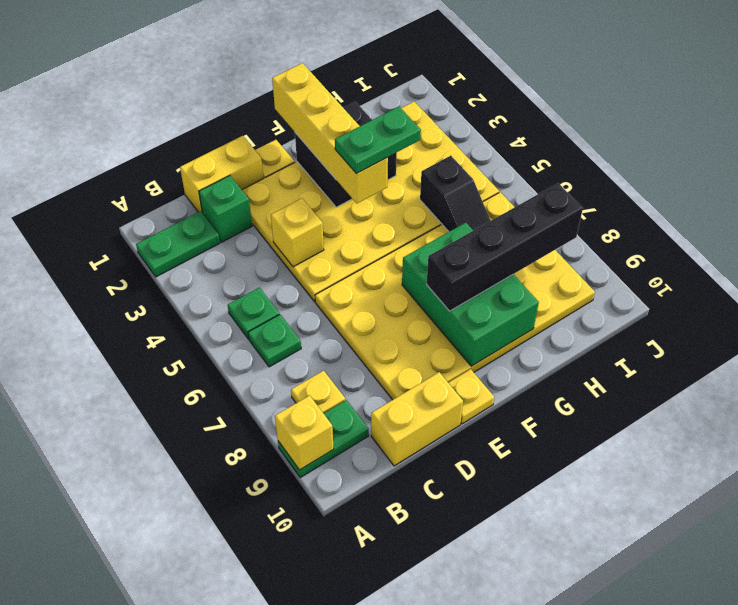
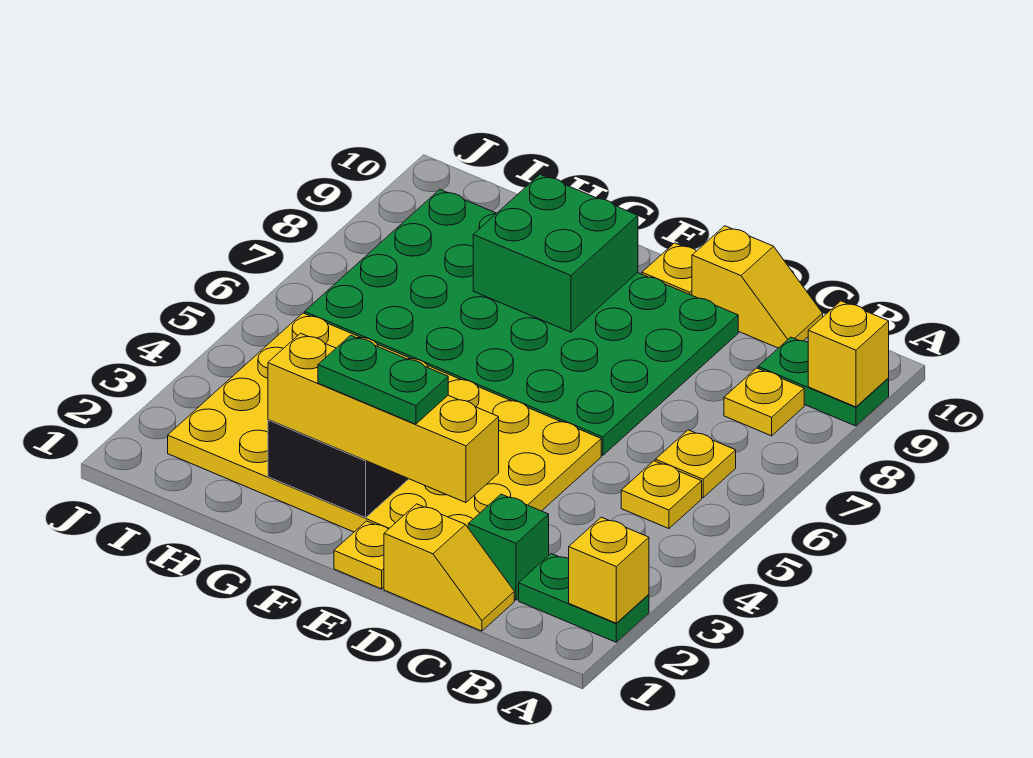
green 1x1 plate [228,287,279,339] -> yellow 1x1 plate [621,461,702,529]
green 1x1 plate [248,314,301,367] -> yellow 1x1 plate [655,430,736,498]
yellow 1x2 brick [180,136,264,212] -> yellow 1x2 slope [384,504,514,631]
yellow 1x2 brick [371,372,463,466] -> yellow 1x2 slope [692,226,823,348]
yellow 1x1 brick [271,198,324,267] -> yellow 1x1 brick moved to [569,517,649,623]
yellow 4x6 plate [315,192,595,400] -> green 4x6 plate [305,190,738,455]
yellow 1x4 brick [272,63,388,203] -> yellow 1x4 brick turned to [268,333,499,503]
green 1x2 plate [335,107,421,174] -> green 1x2 plate moved to [318,335,448,424]
green 2x3 brick [402,223,539,366] -> green 2x2 brick [473,174,638,332]
black 1x4 brick [427,183,583,311] -> none
black 1x2 slope [420,156,491,232] -> none

